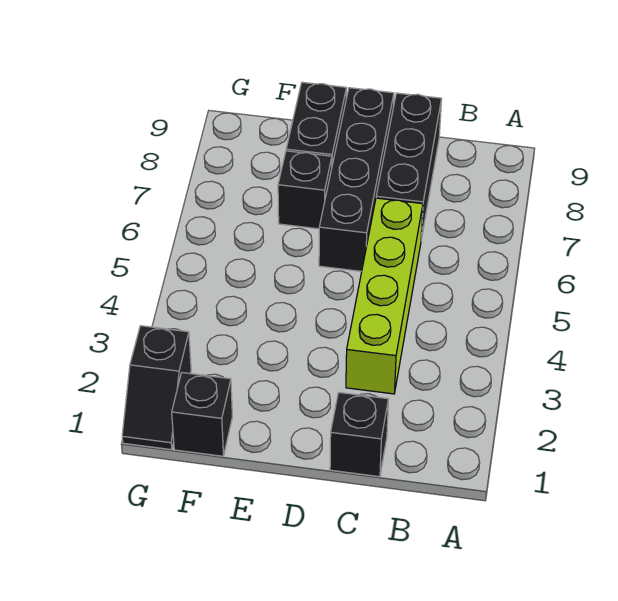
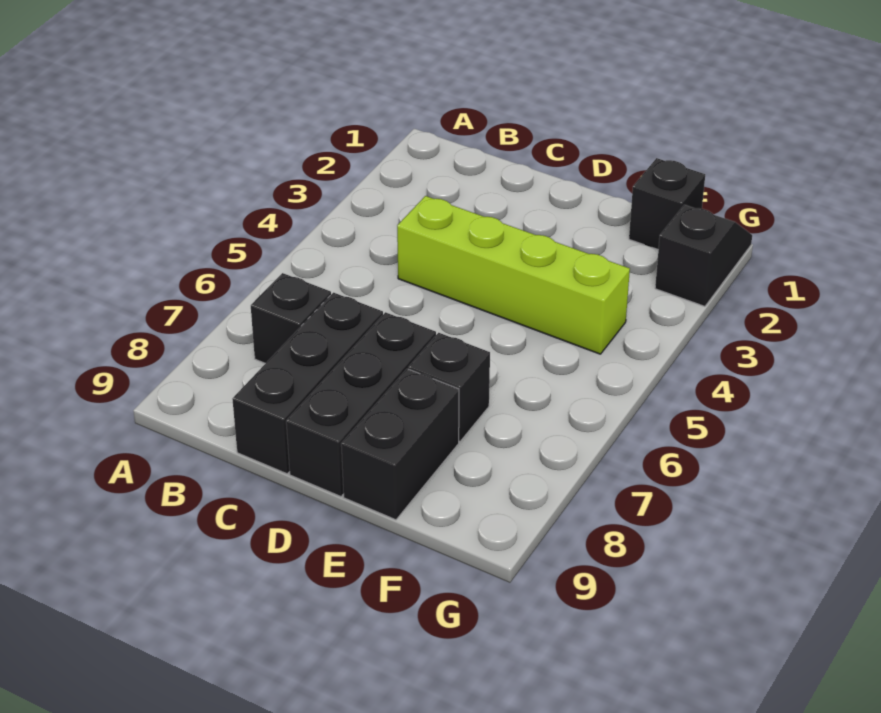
black 1x1 brick [330,393,388,477] -> black 1x1 brick moved to [251,273,331,364]
lime 1x4 brick [346,198,423,394] -> lime 1x4 brick turned to [397,196,630,354]
black 1x4 brick [319,88,394,271] -> black 1x3 brick [286,312,436,497]

